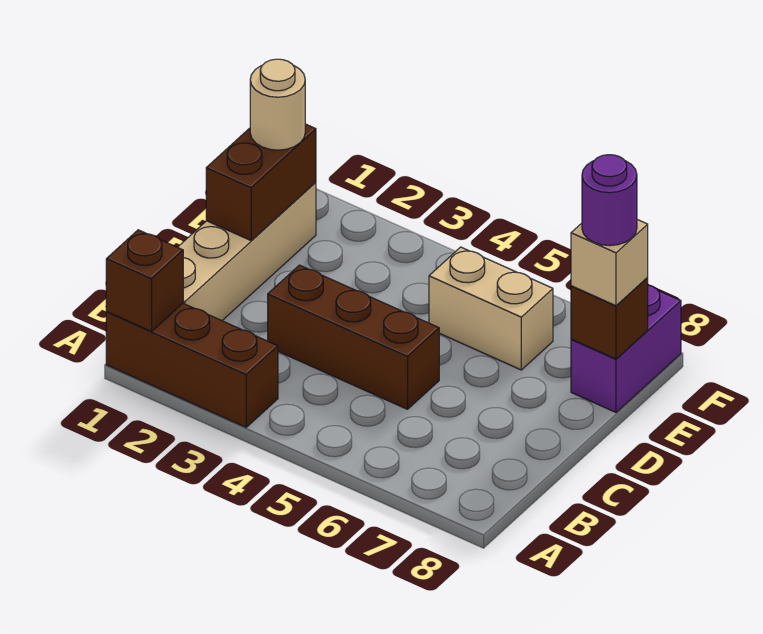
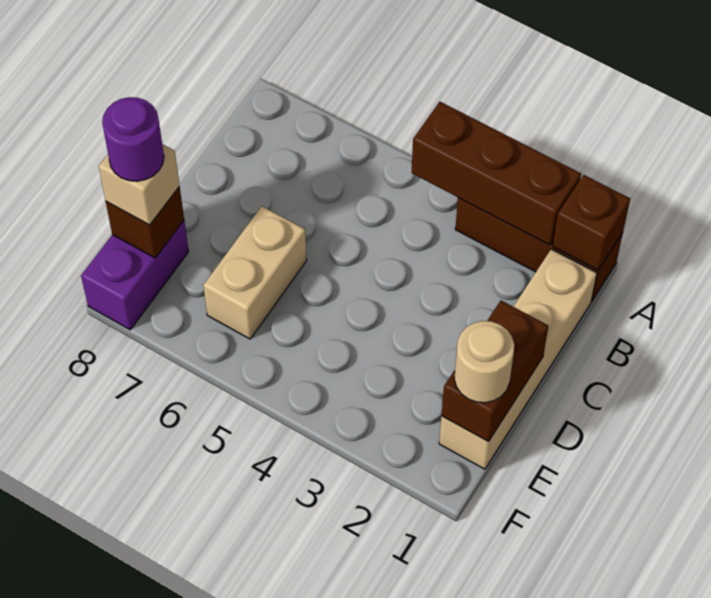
brown 1x3 brick [268,265,439,409] -> brown 1x3 brick moved to [412,102,581,245]
tan 1x2 brick [429,247,553,370] -> tan 1x2 brick turned to [203,206,307,339]

